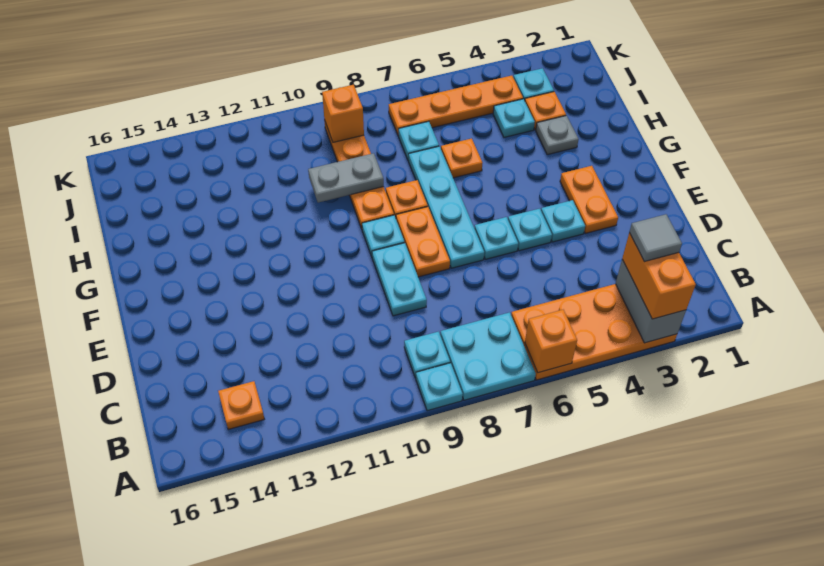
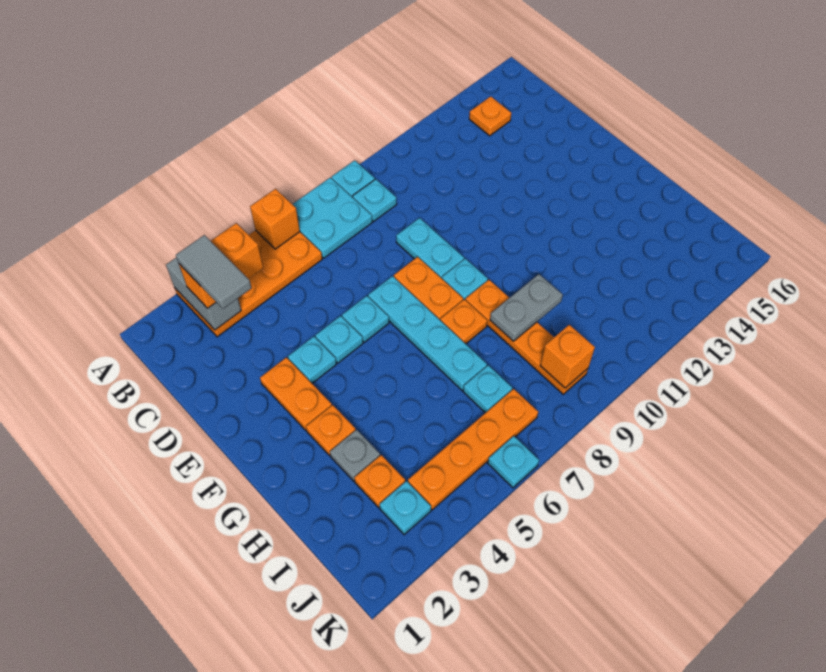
orange 1x2 brick [622,233,696,319] -> orange 1x2 brick turned to [179,223,263,308]
grey 1x1 tile [629,214,682,262] -> grey 1x2 tile [176,235,251,309]
orange 1x1 plate [441,138,482,178] -> orange 1x1 plate moved to [306,405,356,456]
cyan 1x1 plate [493,99,535,137] -> cyan 1x1 plate moved to [488,436,539,488]

